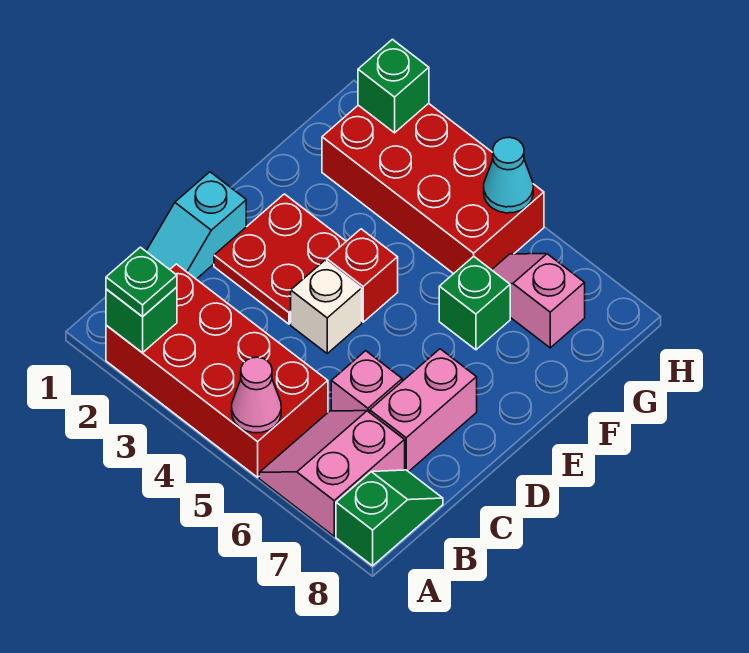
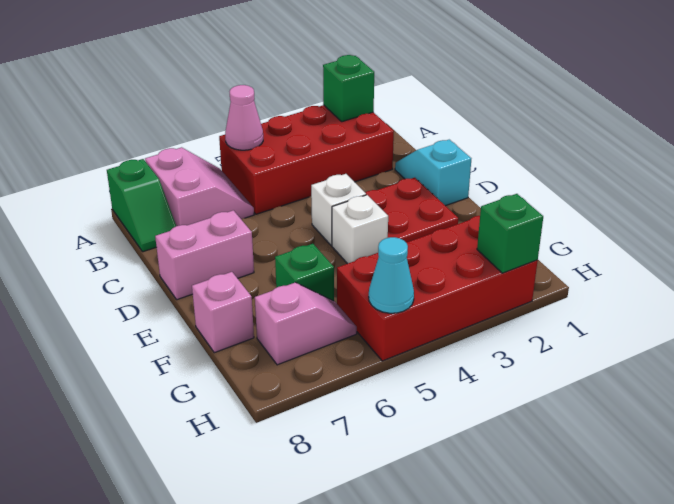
green 1x1 plate [106,247,177,317] -> none
pink 1x1 brick [331,351,402,412] -> pink 1x1 brick moved to [192,272,254,353]
pink 1x2 brick [370,349,477,472] -> pink 1x2 brick turned to [155,210,254,300]
red 1x1 brick [327,229,398,322] -> white 1x1 brick [332,195,388,264]

